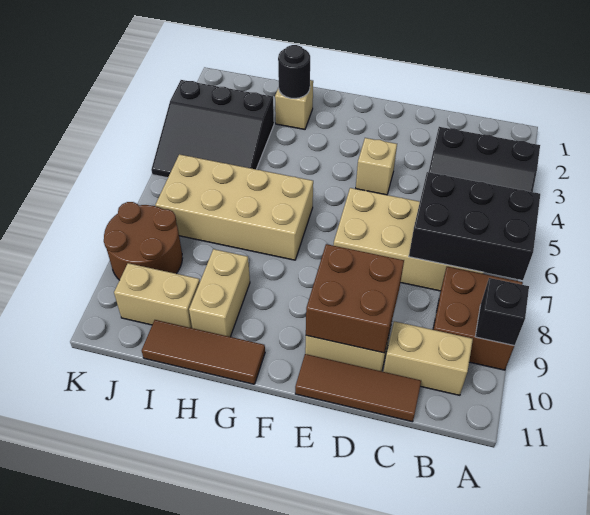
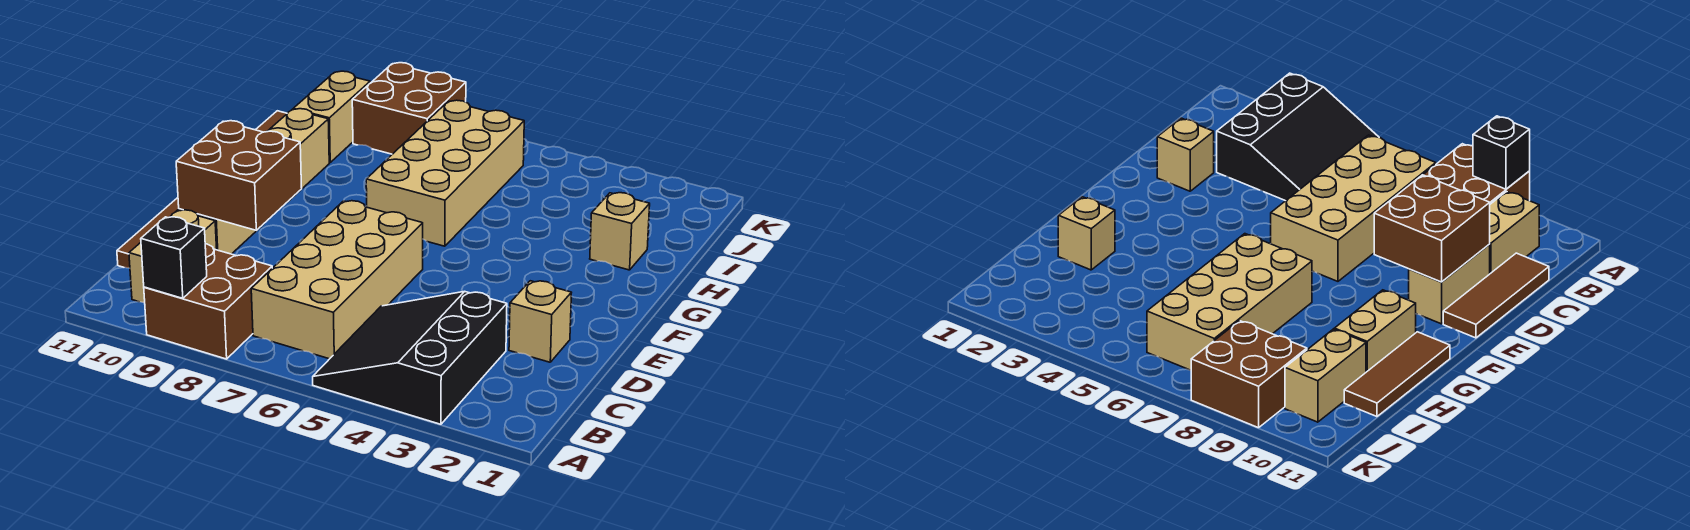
black 2x3 brick [409,172,540,280] -> none
tan 1x1 brick [356,138,397,195] -> tan 1x1 brick moved to [509,281,571,362]
black 1x1 round brick [278,45,310,98] -> none
tan 1x2 brick [189,249,250,337] -> tan 1x2 brick turned to [267,109,329,201]
black 3x3 slope [151,80,274,178] -> none
brown 2x2 round brick [104,202,182,280] -> brown 2x2 brick [352,63,466,154]

